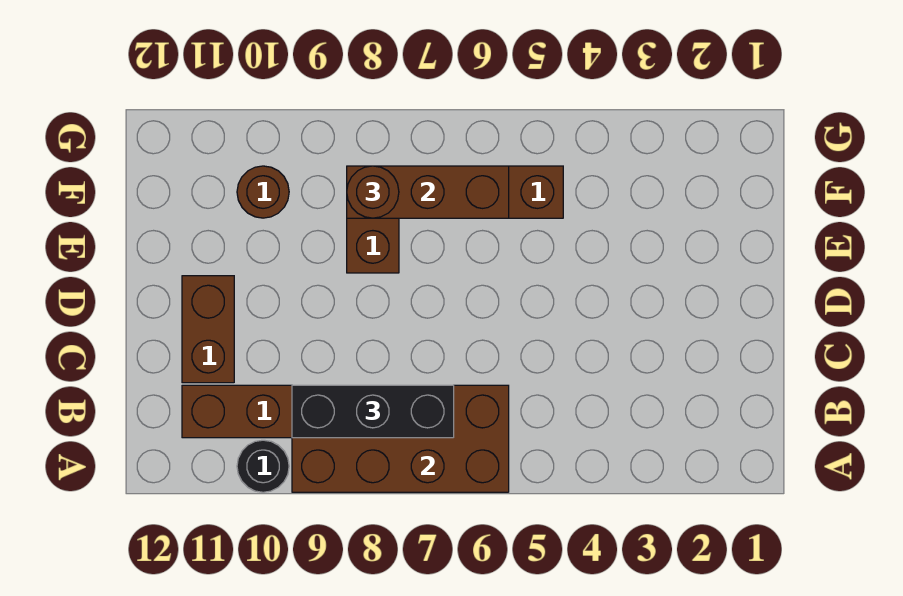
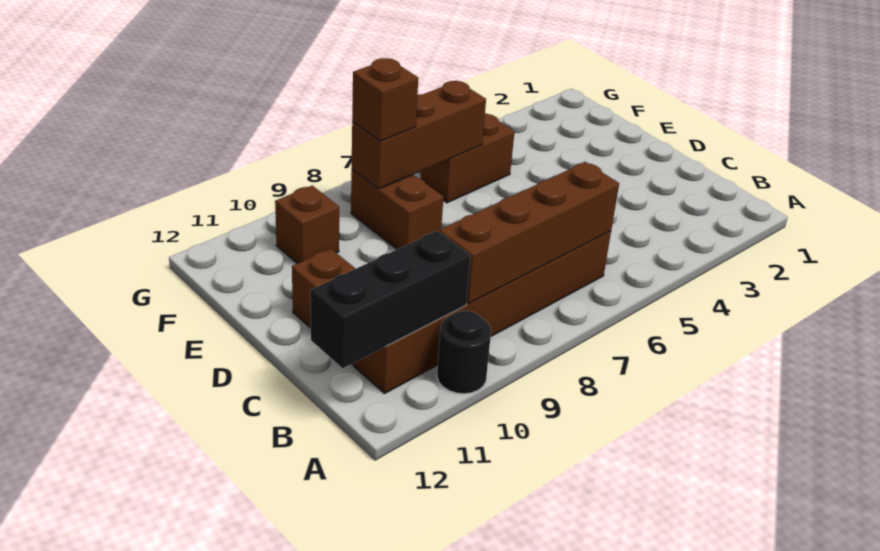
brown 2x4 brick [292,385,509,492] -> brown 1x4 brick [439,162,619,304]
black 1x3 brick [292,385,454,438] -> black 1x3 brick moved to [310,231,471,368]
brown 1x1 round brick [347,166,399,218] -> brown 1x1 brick [352,58,418,141]
brown 1x1 round brick [237,166,289,218] -> brown 1x1 brick [275,186,339,264]

